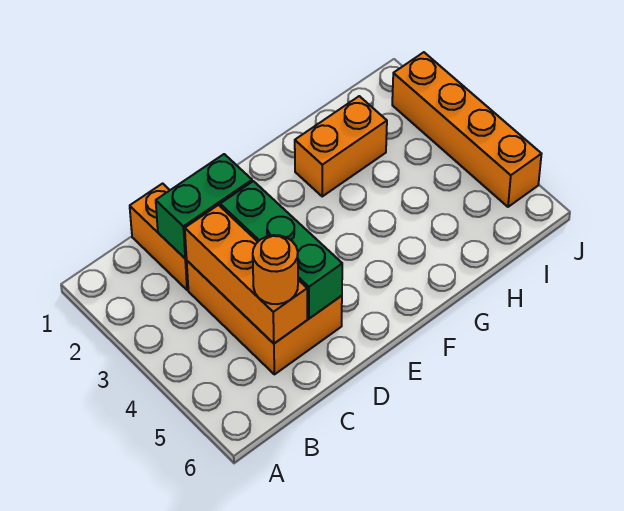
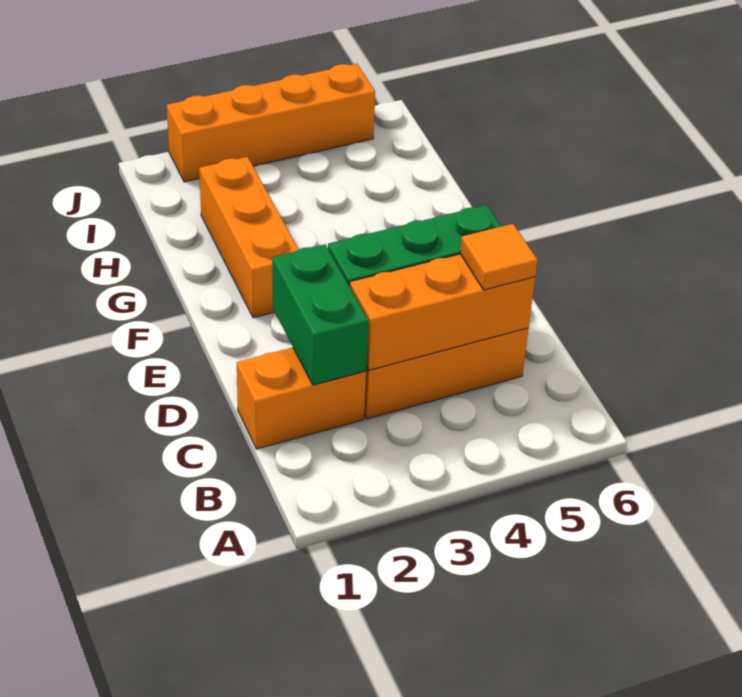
orange 1x1 round brick [253,235,298,304] -> orange 1x1 tile [460,224,538,290]
orange 1x2 brick [295,96,387,196] -> orange 1x3 brick [199,157,299,318]

